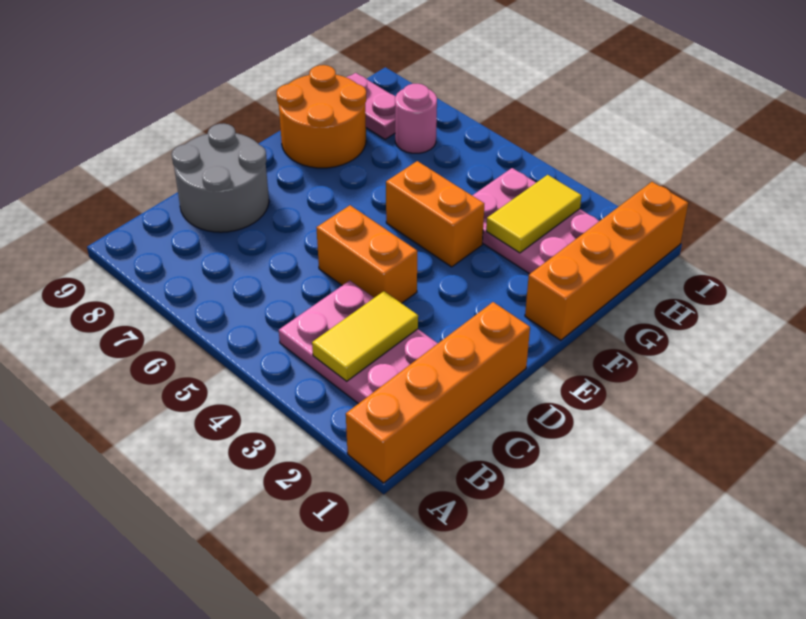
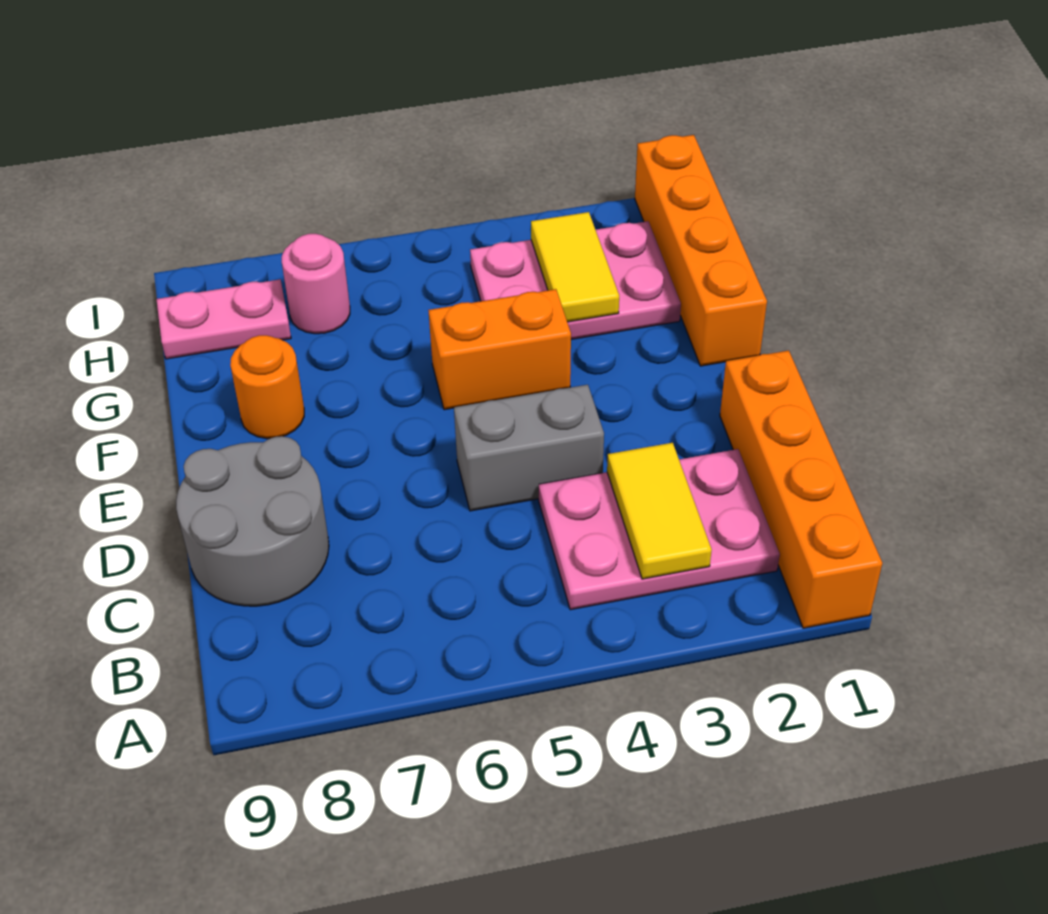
orange 1x2 brick [316,205,417,303] -> grey 1x2 brick [454,385,604,511]
orange 2x2 round brick [277,65,367,168] -> orange 1x1 round brick [230,335,304,439]

